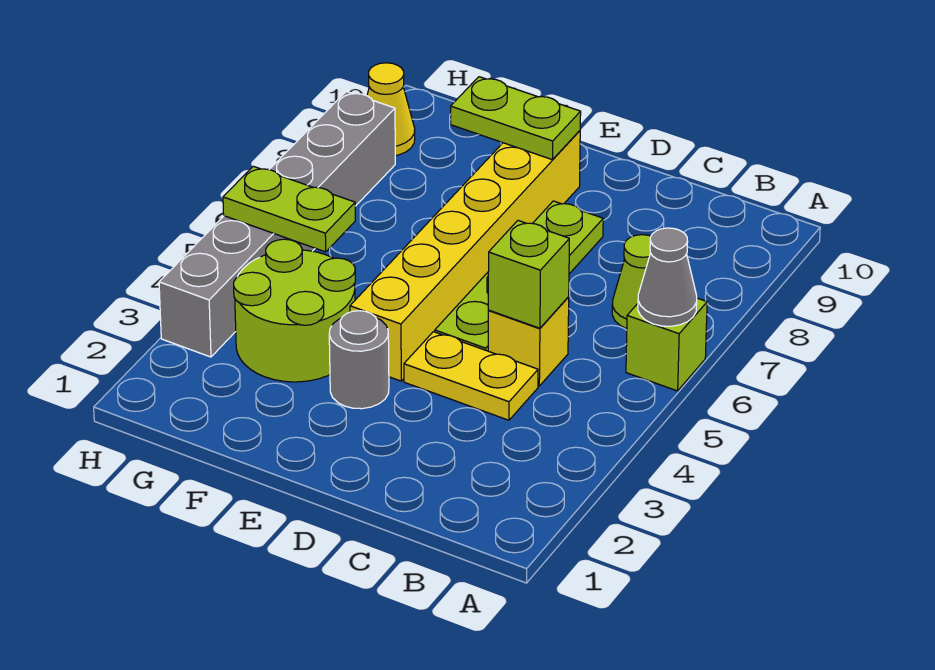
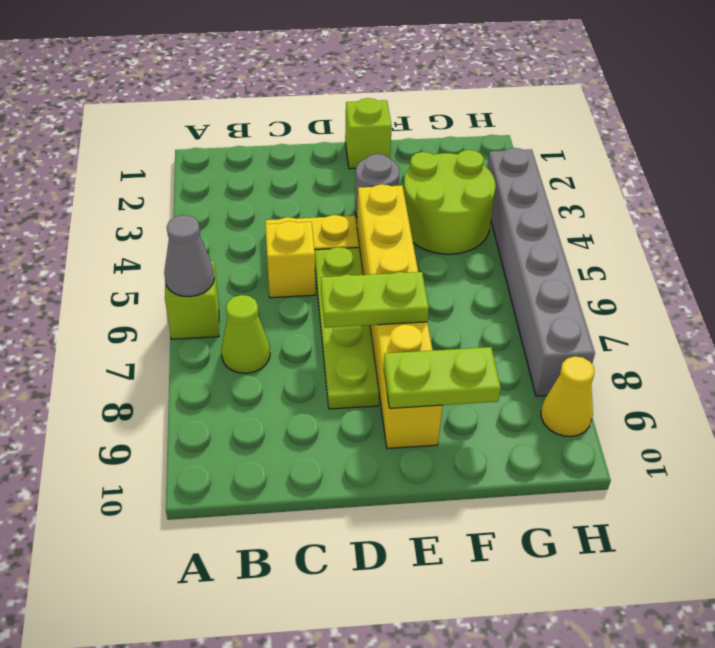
lime 1x1 brick [488,221,569,328] -> lime 1x1 brick moved to [345,98,392,169]
lime 1x2 plate [223,166,355,252] -> lime 1x2 plate moved to [321,272,429,328]

